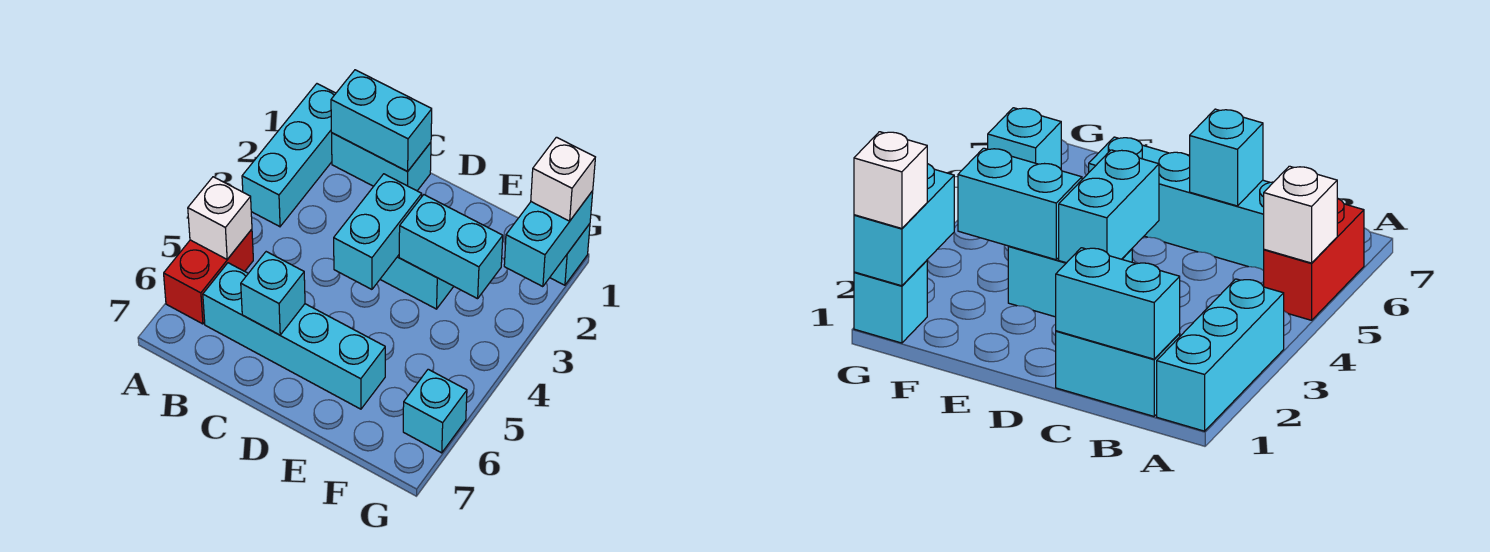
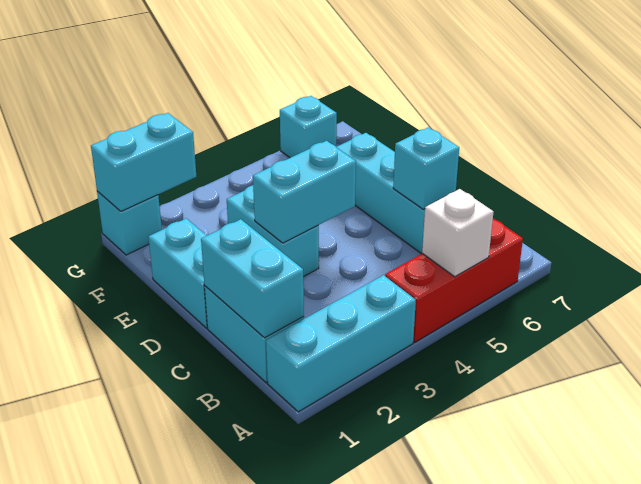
red 1x2 brick [164,229,253,324] -> red 1x3 brick [385,218,523,342]
cyan 1x2 brick [399,195,503,299] -> cyan 1x2 brick moved to [148,218,208,328]
white 1x1 brick [531,137,595,221] -> none

